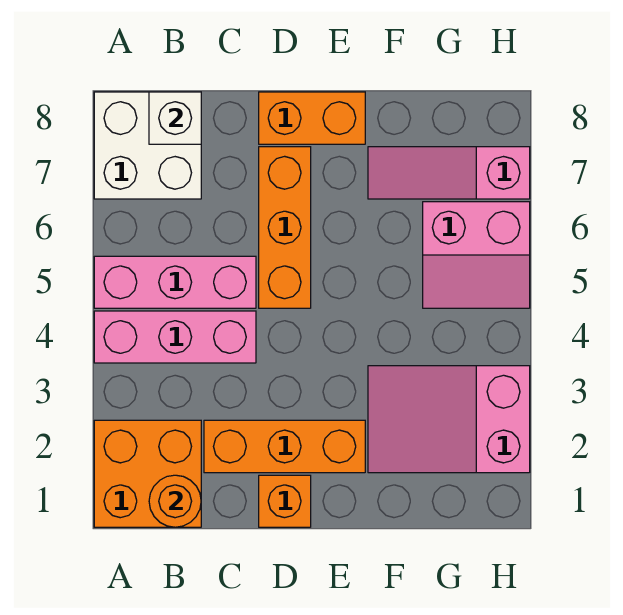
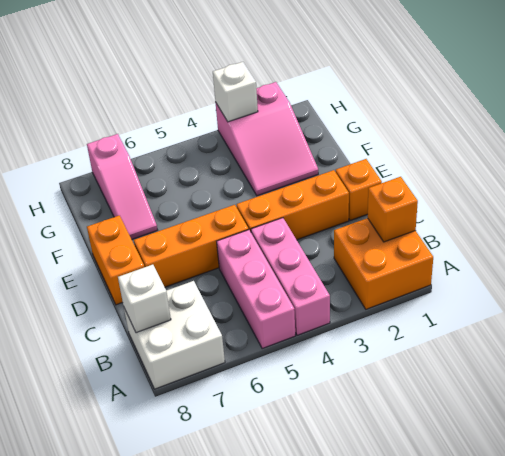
orange 1x1 round brick [149,475,201,527] -> orange 1x1 brick [368,177,418,242]
orange 1x3 brick [204,420,365,473] -> orange 1x3 brick turned to [237,170,349,240]
pink 2x2 slope [423,202,530,308] -> none
none -> white 1x1 brick [213,62,258,122]

